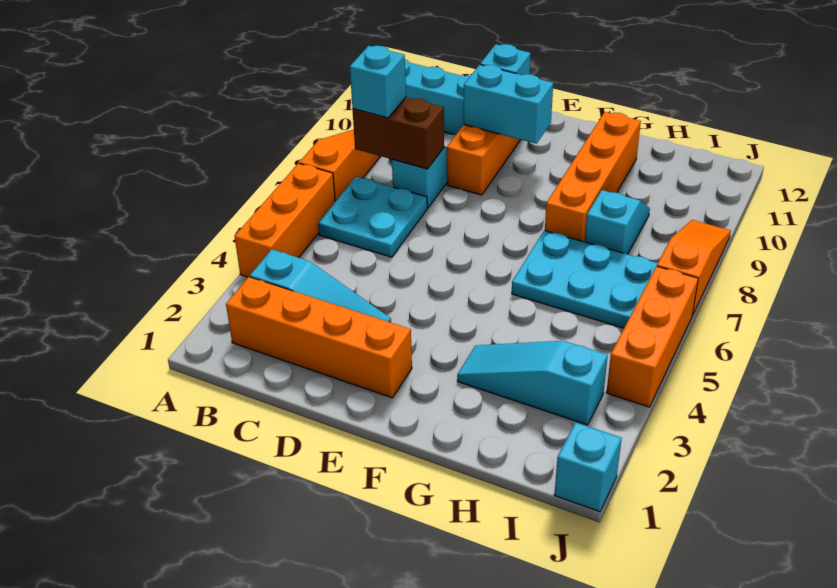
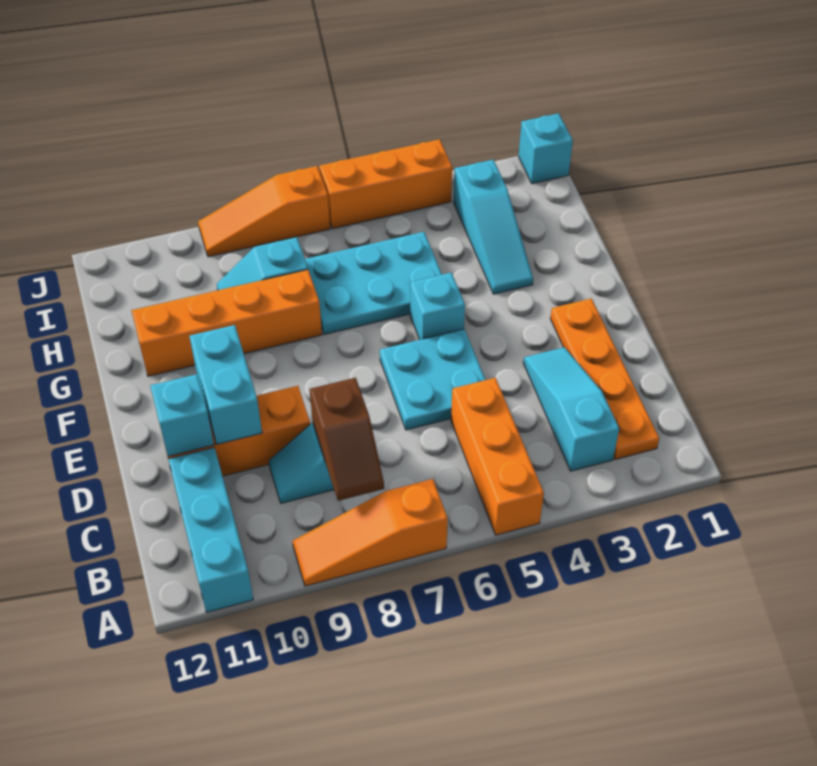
orange 1x3 brick [235,163,335,277] -> orange 1x3 brick turned to [451,378,544,535]
orange 1x4 brick [226,277,412,398] -> orange 1x4 plate [550,299,659,460]
cyan 2x2 plate [318,177,427,257] -> cyan 2x2 plate moved to [380,329,485,430]
brown 1x2 brick [353,97,444,169] -> brown 1x2 slope [310,378,384,501]
cyan 1x1 brick [350,46,406,118] -> cyan 1x1 brick moved to [410,273,465,340]
cyan 2x3 plate [512,230,658,328] -> cyan 2x3 plate turned to [305,232,442,334]

